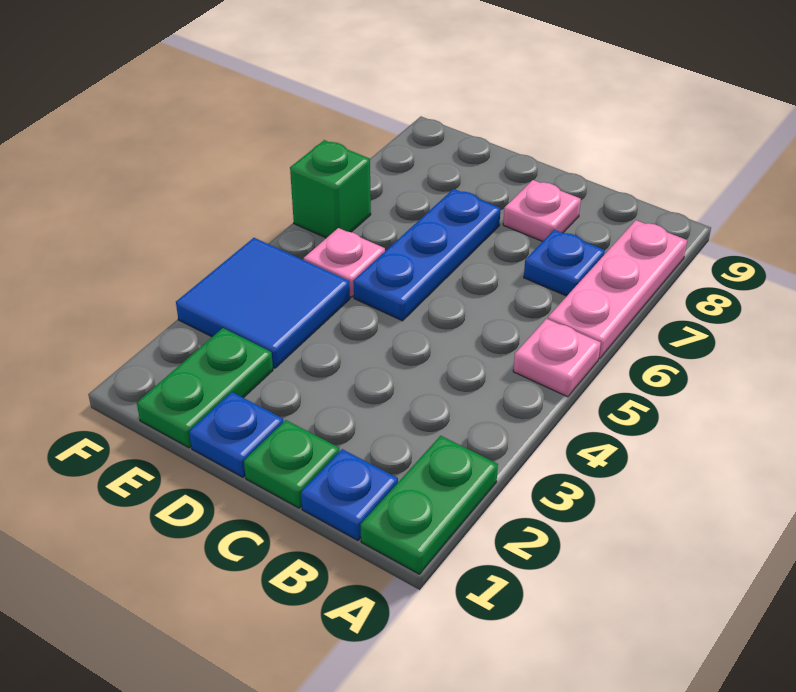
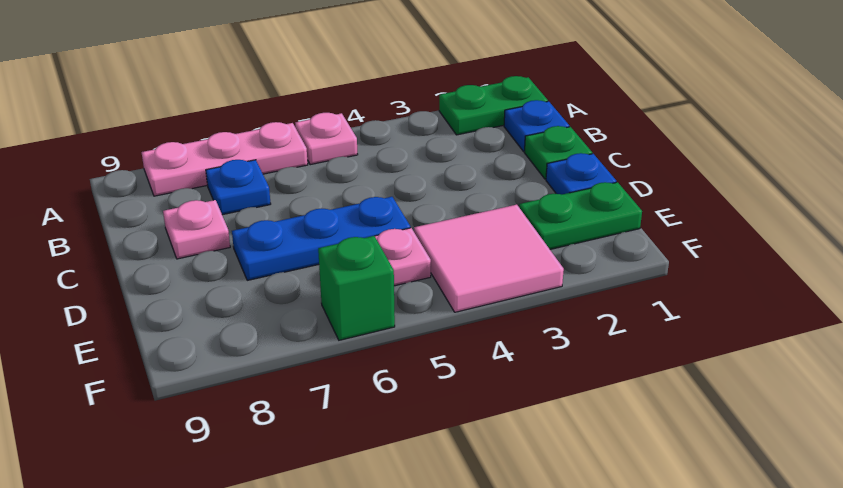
blue 2x2 tile [176,238,350,368] -> pink 2x2 tile [414,205,564,312]

